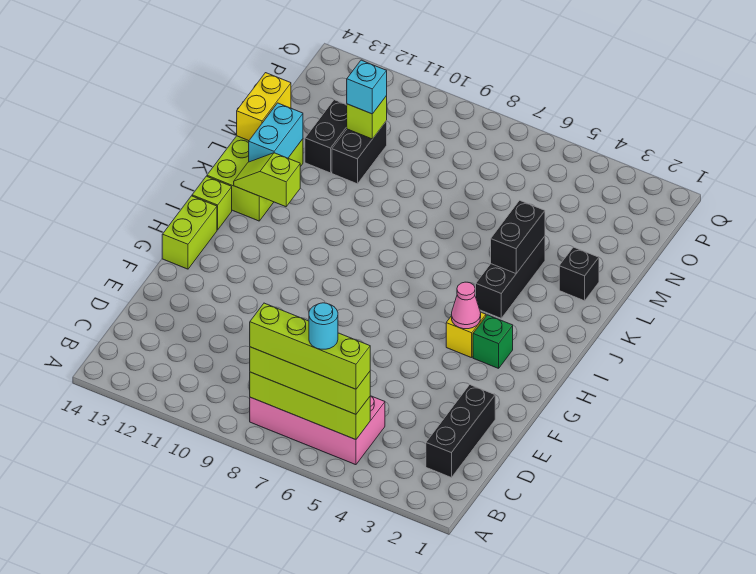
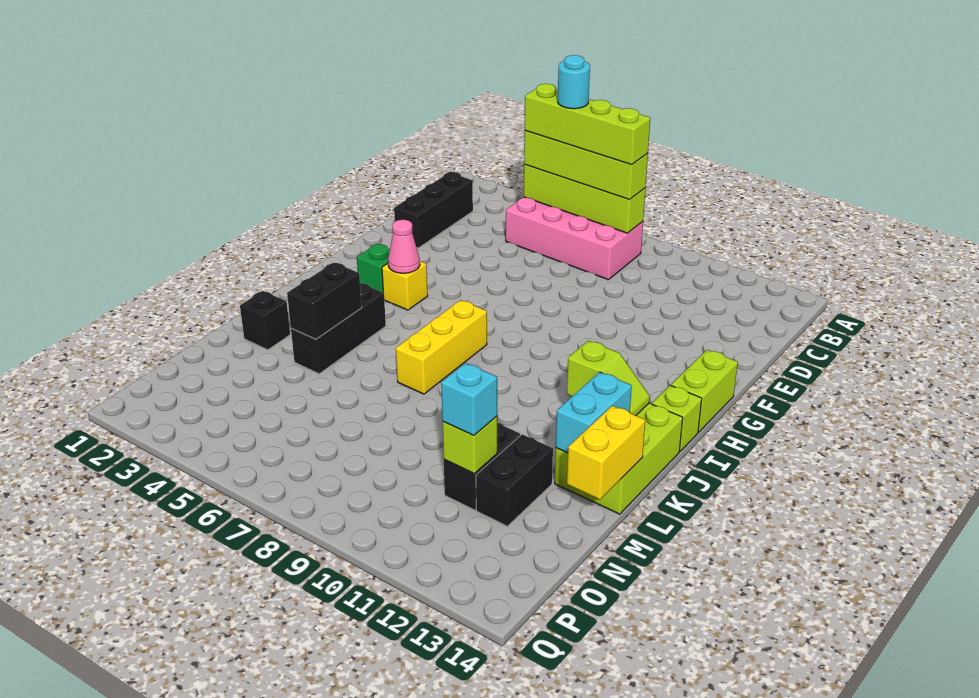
none -> yellow 1x3 brick [396,300,487,394]

